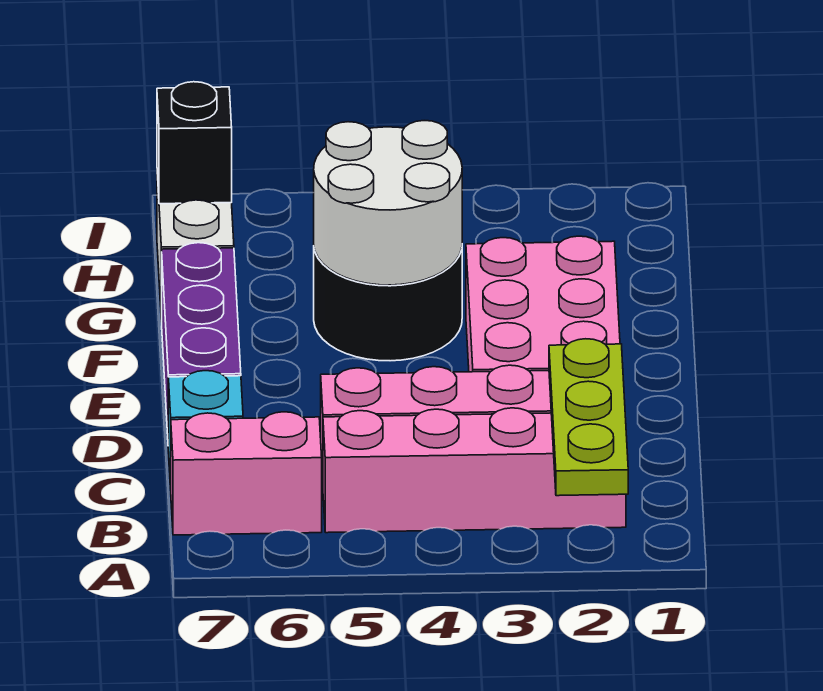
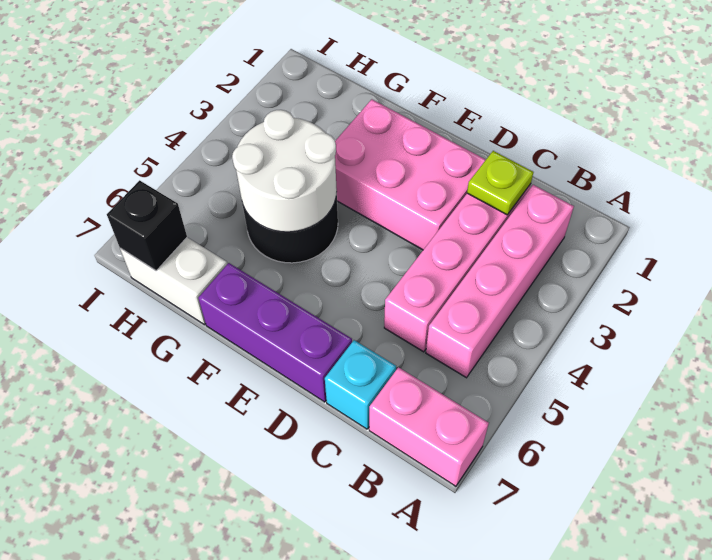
lime 1x3 plate [549,339,628,496] -> lime 1x1 plate [467,151,533,215]
pink 1x2 brick [171,412,322,535] -> pink 1x2 brick turned to [369,367,489,486]

